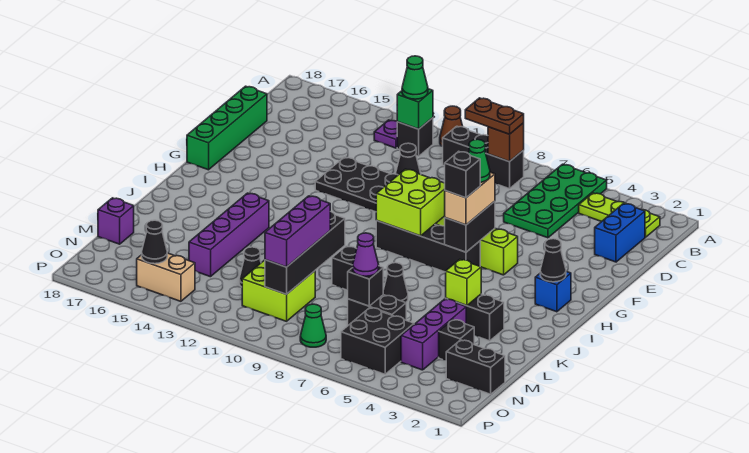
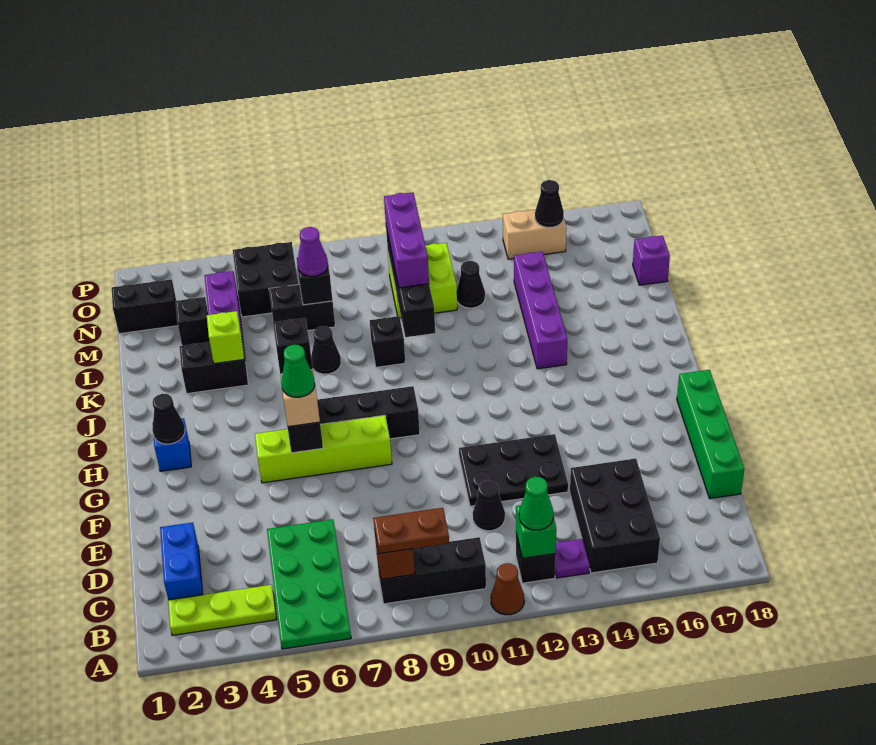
none -> black 2x3 brick [570,459,660,573]
lime 2x2 brick [376,169,445,236] -> none
green 1x1 cone [300,304,326,347] -> none

